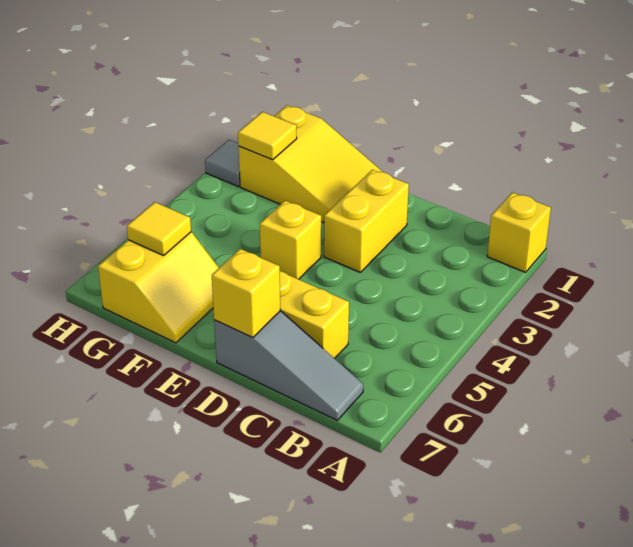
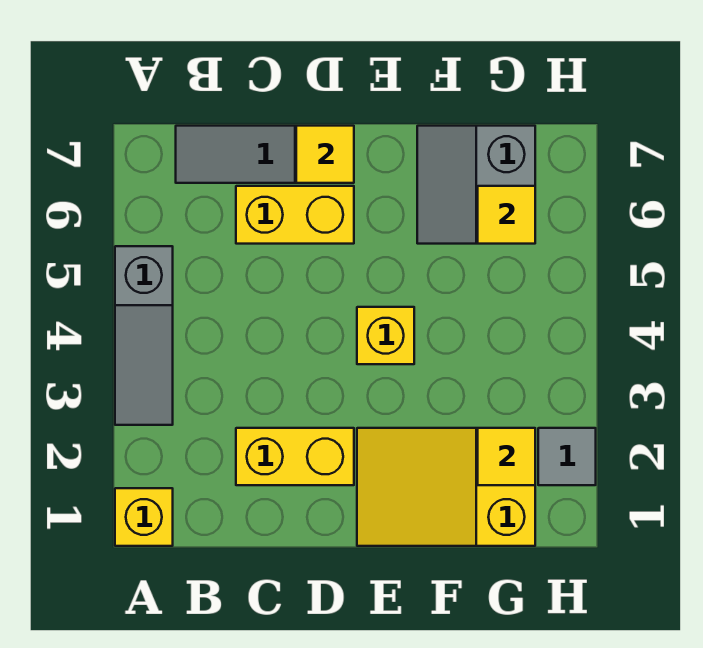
none -> grey 1x3 slope [115,246,173,425]
yellow 1x2 brick [324,170,409,273] -> yellow 1x2 brick turned to [236,428,354,485]
yellow 1x1 brick [212,249,280,338] -> yellow 1x1 tile [296,126,354,183]
yellow 2x2 slope [98,232,219,343] -> grey 2x2 slope [417,126,535,244]

